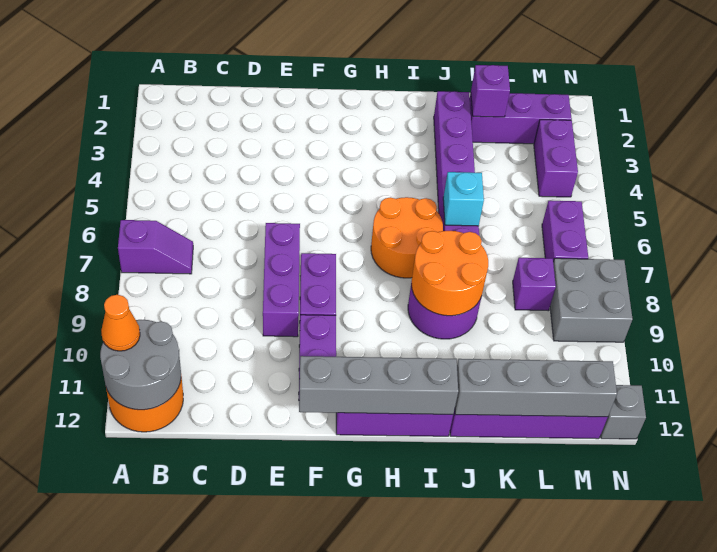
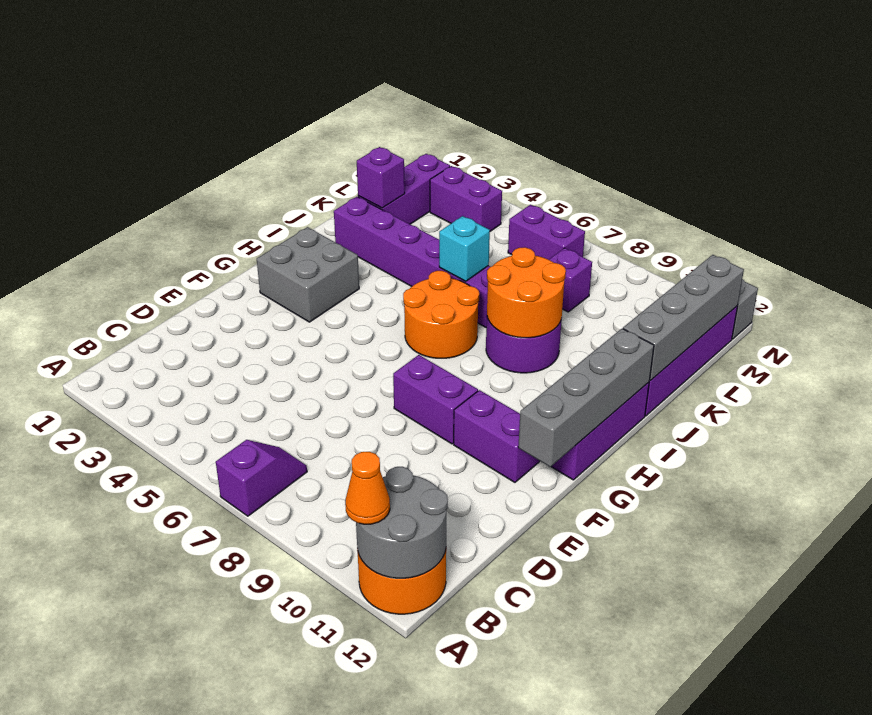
purple 1x3 brick [263,223,300,337] -> none
grey 2x2 brick [550,258,633,342] -> grey 2x2 brick moved to [257,227,359,322]

